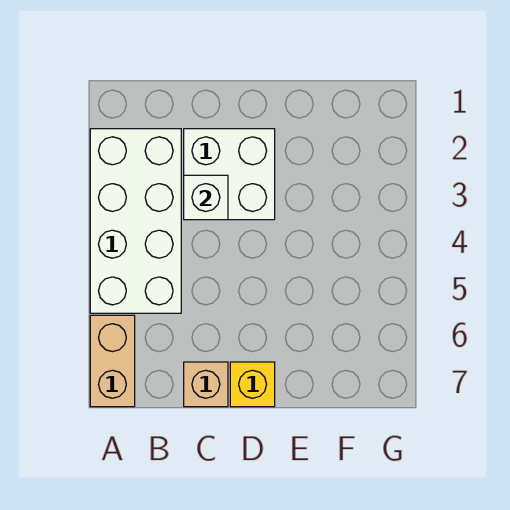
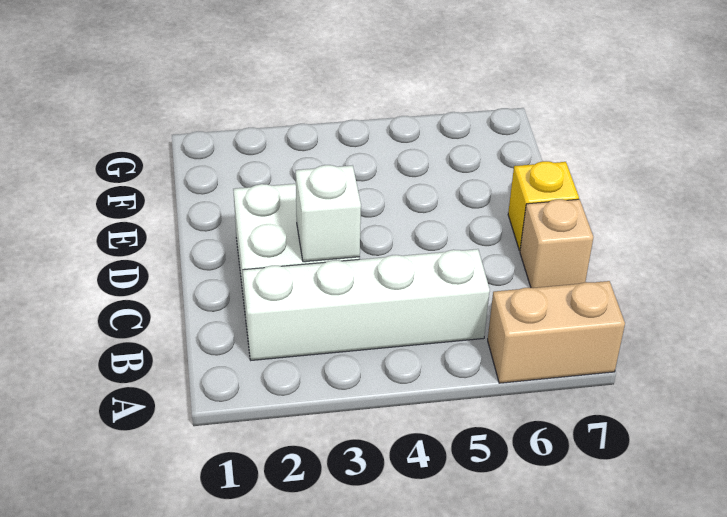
white 2x4 brick [90,129,181,313] -> white 1x4 brick [243,249,490,360]

